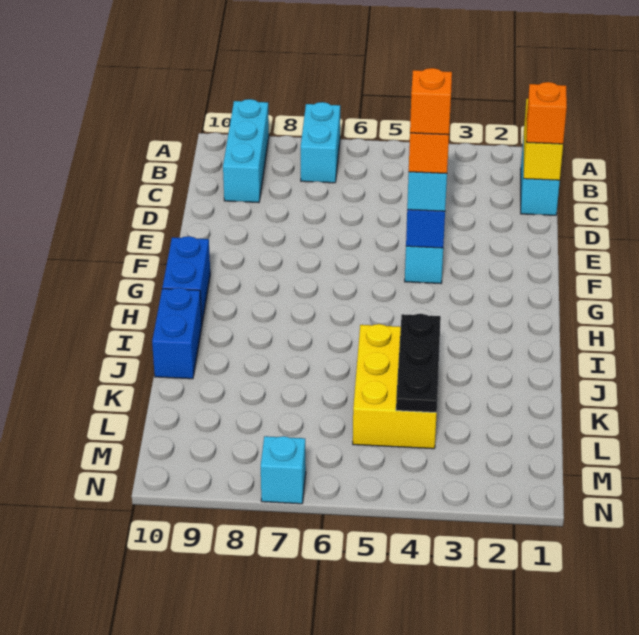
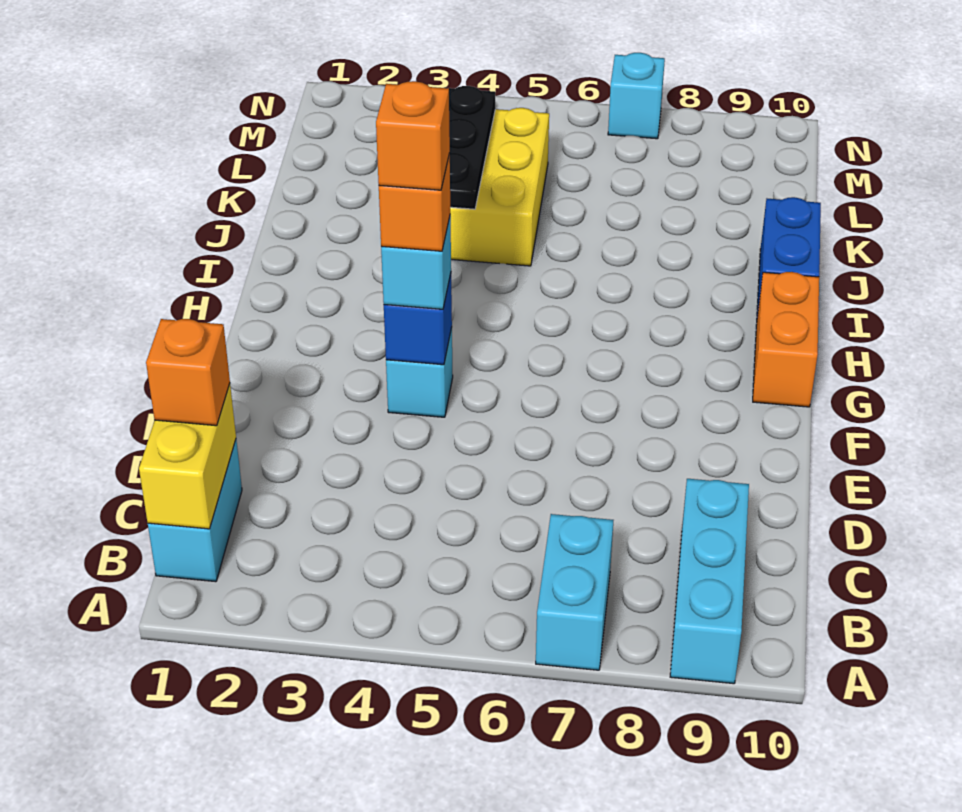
blue 1x2 brick [162,236,210,322] -> orange 1x2 brick [753,272,819,407]

